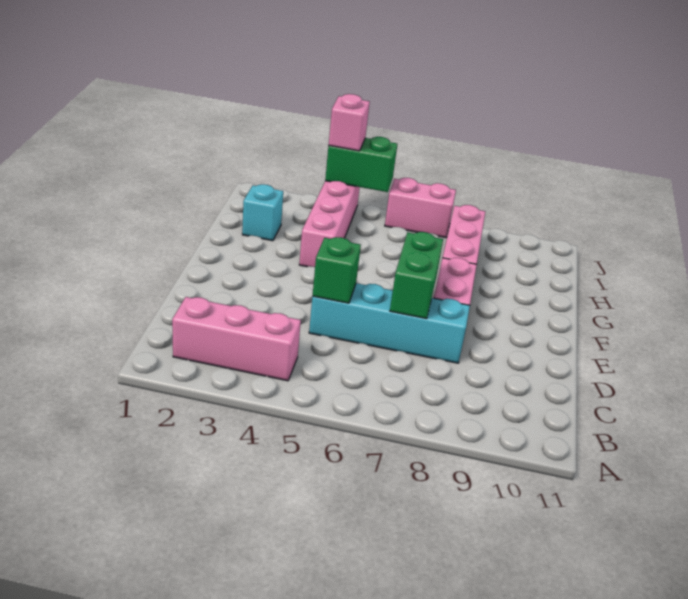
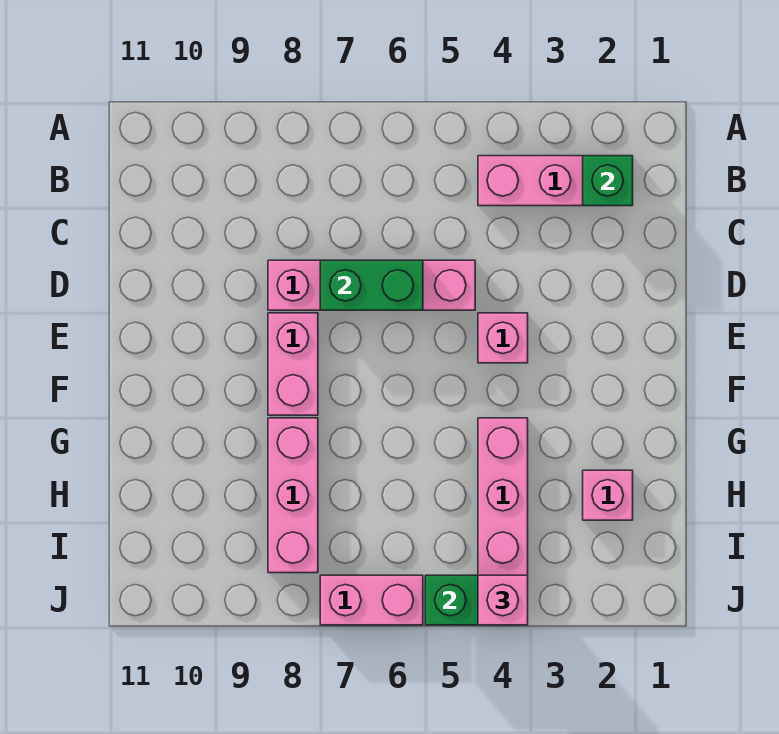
cyan 1x4 brick [309,283,470,363] -> pink 1x4 brick [268,260,475,310]
green 1x1 brick [313,237,361,303] -> green 1x1 brick moved to [583,156,633,206]
green 1x2 brick [390,232,443,319] -> green 1x2 brick turned to [320,260,423,310]
none -> pink 1x1 brick [478,313,528,363]
cyan 1x1 brick [242,184,283,241] -> pink 1x1 brick [583,470,633,520]

